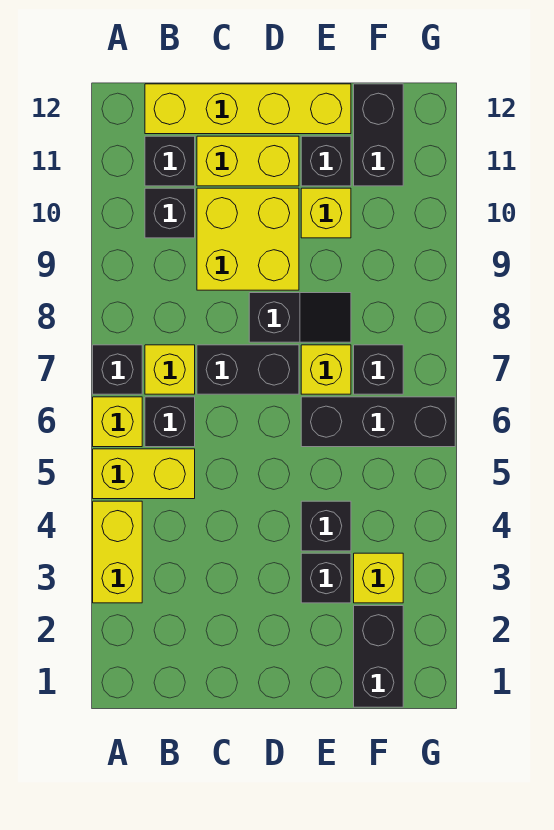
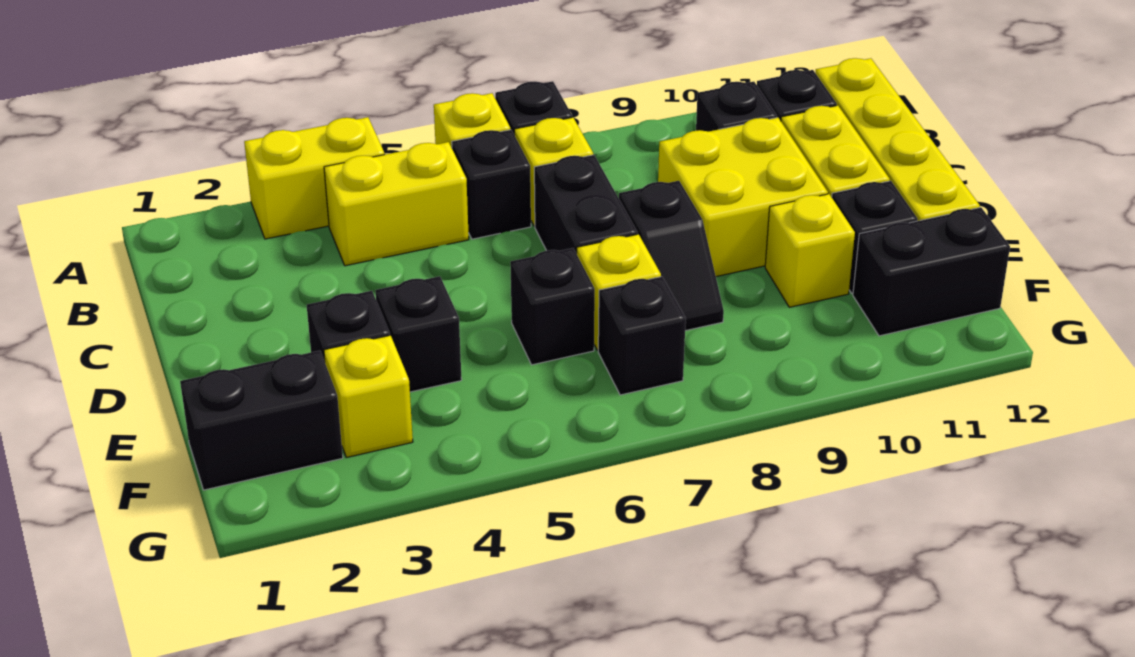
yellow 1x2 brick [93,449,195,499] -> yellow 1x2 brick turned to [324,142,469,266]
black 1x3 brick [301,397,455,447] -> black 1x1 brick [510,248,595,365]

